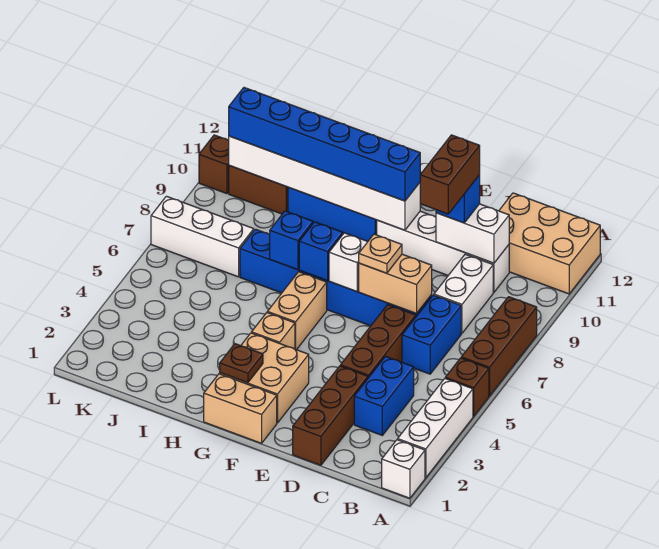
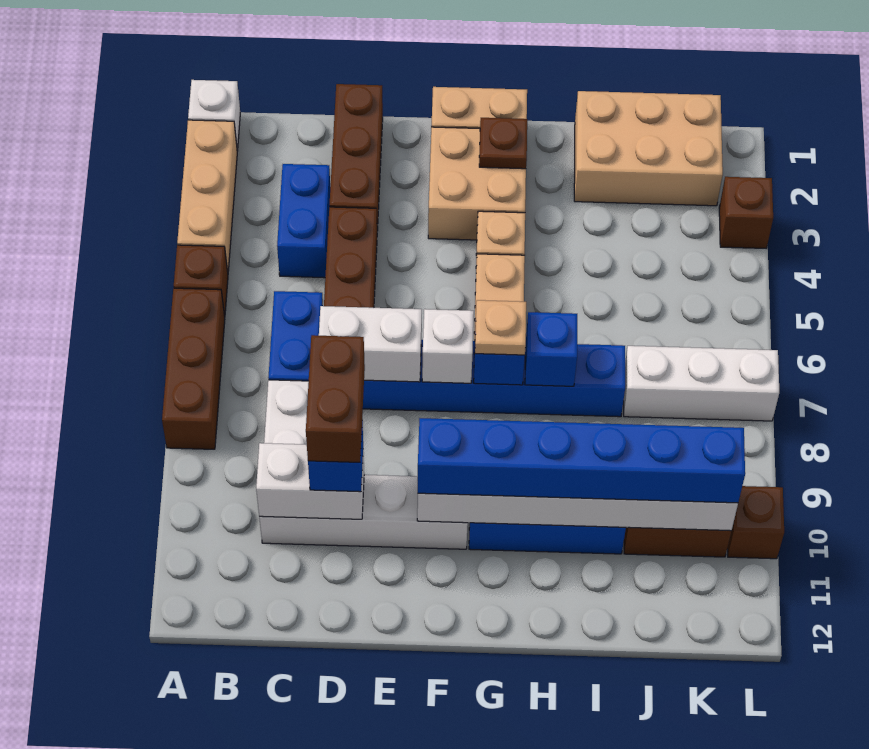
white 1x3 brick [398,379,473,478] -> tan 1x3 brick [177,120,237,272]
tan 2x3 brick [499,193,600,294] -> tan 2x3 brick moved to [574,91,723,206]
tan 1x2 brick [359,254,432,314] -> white 1x2 brick [319,306,422,382]
tan 1x1 plate [359,234,402,273] -> tan 1x1 plate moved to [475,300,526,355]
none -> brown 1x1 brick [719,177,773,248]

